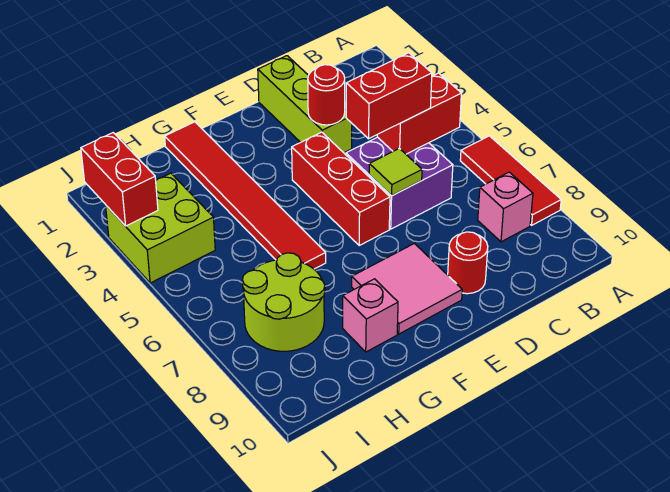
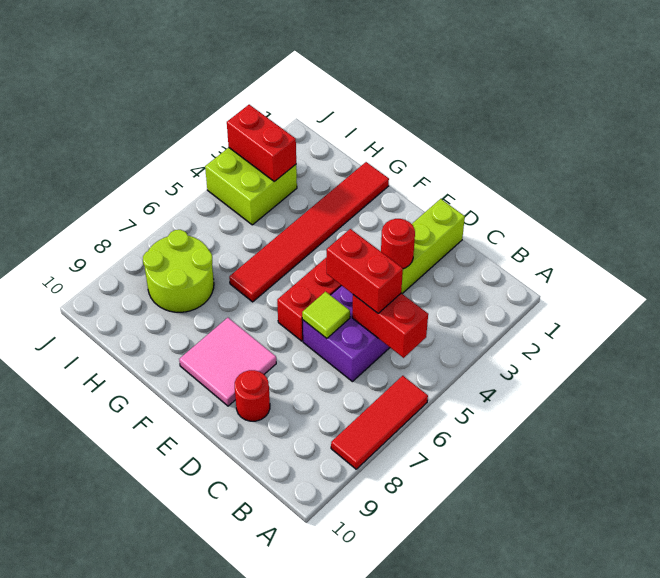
pink 1x1 brick [478,172,533,242] -> none
pink 1x1 brick [343,279,398,352] -> none
red 1x2 brick [81,133,158,226] -> red 1x2 brick turned to [227,105,296,182]

